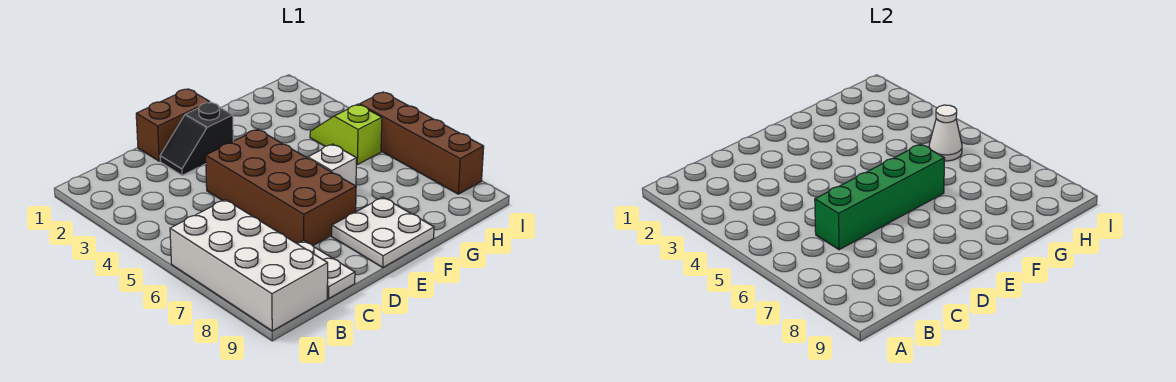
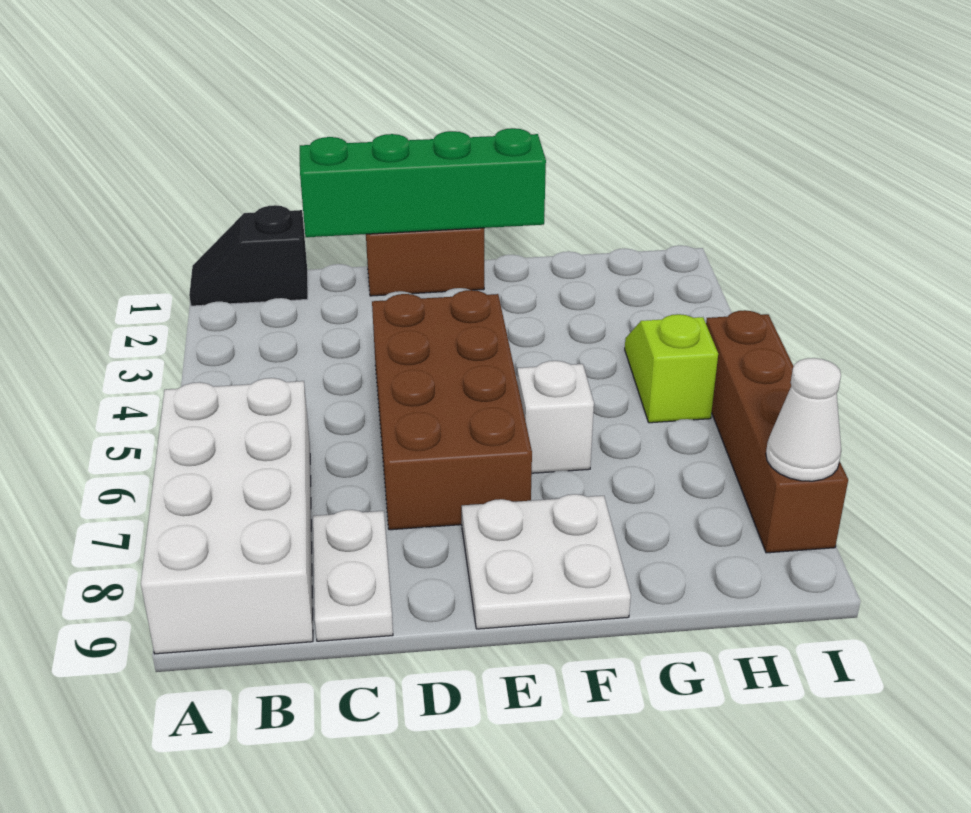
green 1x4 brick [815,144,945,250] -> green 1x4 brick moved to [300,128,546,237]
black 1x2 slope [160,102,233,175] -> black 1x2 slope moved to [189,205,308,306]
white 1x1 cone [929,105,962,161] -> white 1x1 cone moved to [766,358,841,481]

